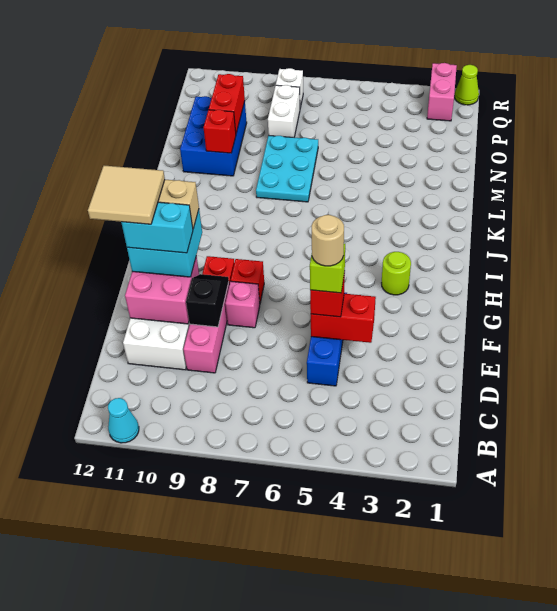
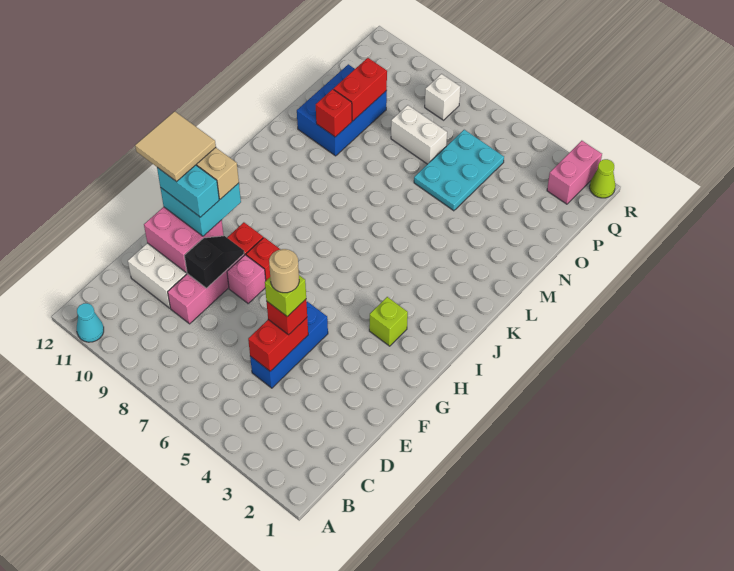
red 1x2 brick [311,294,376,343] -> red 1x2 brick turned to [248,318,308,371]
lime 1x1 round brick [382,252,411,295] -> lime 1x1 brick [369,297,408,346]
cyan 2x3 plate [256,135,318,202] -> cyan 2x3 plate moved to [414,130,504,211]
white 1x2 brick [268,85,300,137] -> white 1x2 brick turned to [391,105,447,164]

